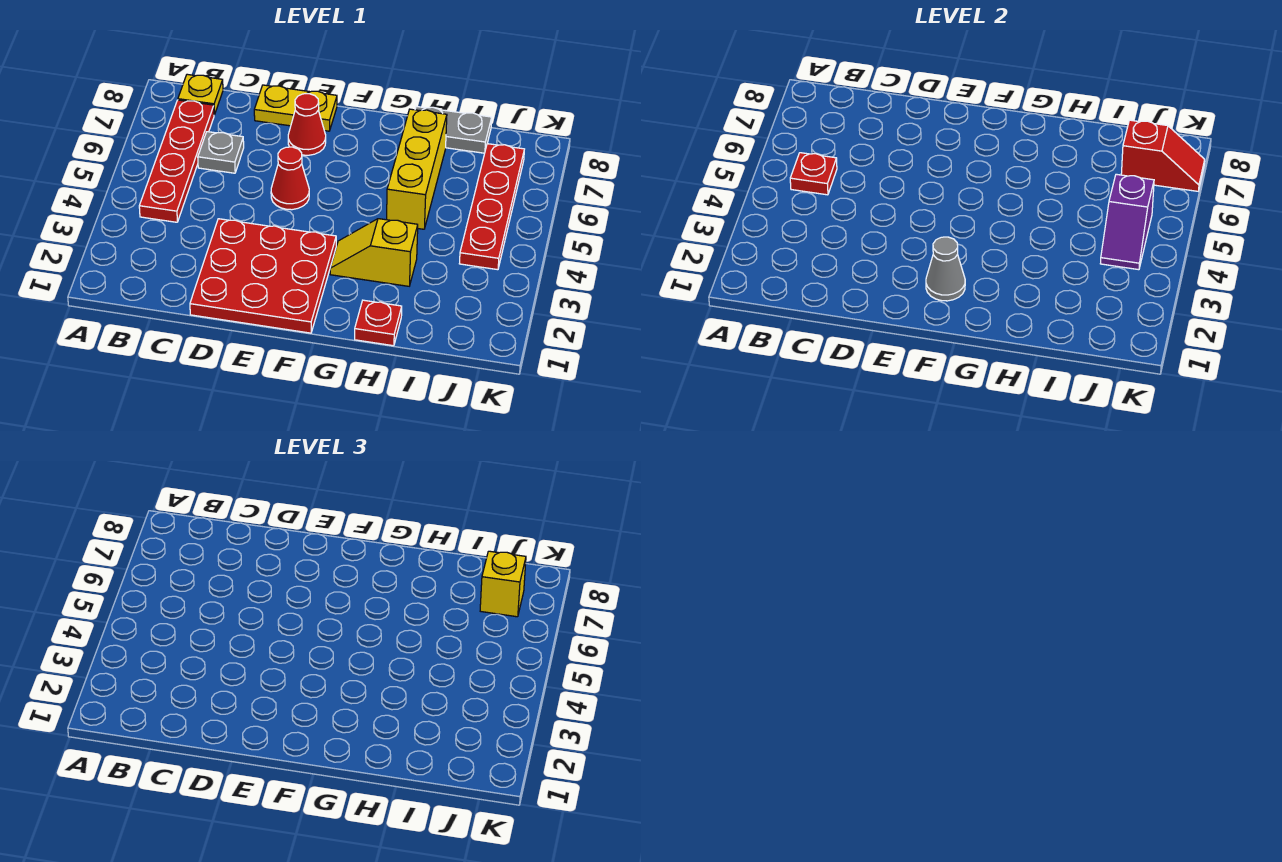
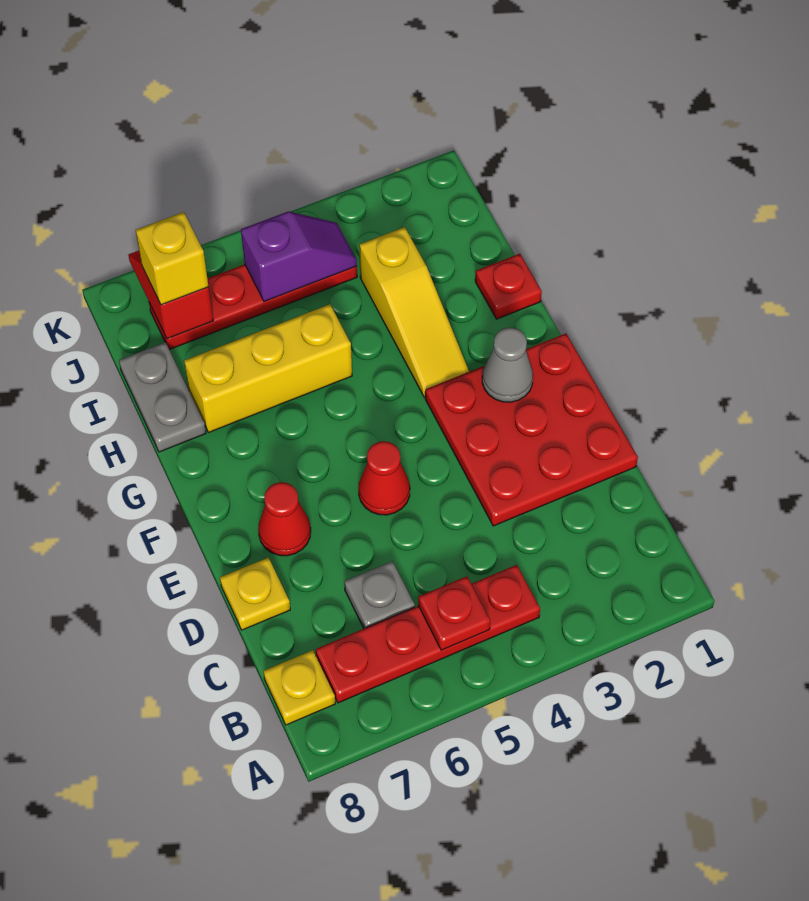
yellow 1x2 plate [254,85,337,131] -> yellow 1x1 plate [220,558,290,630]
yellow 1x2 slope [330,219,418,286] -> yellow 1x3 slope [359,227,469,397]

